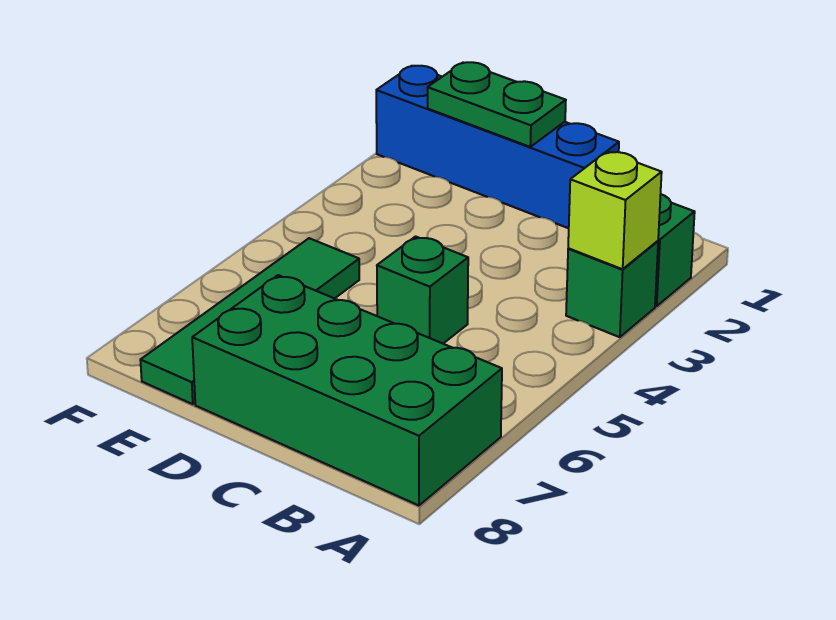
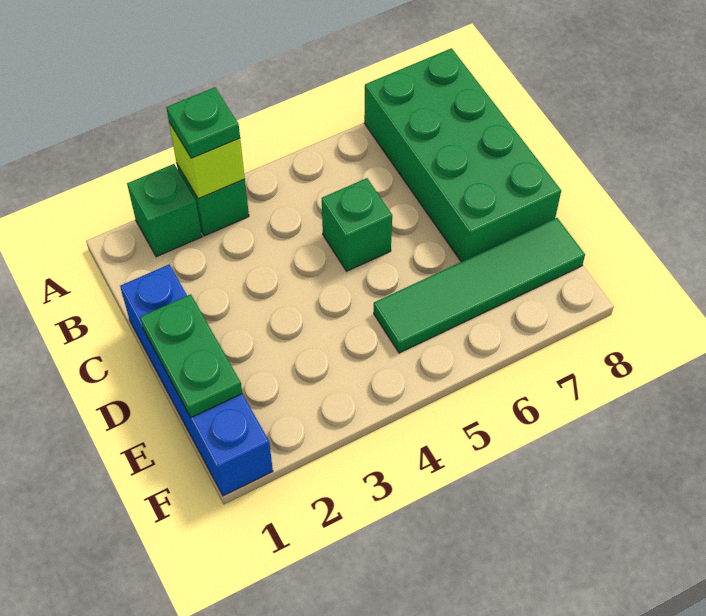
none -> green 1x1 plate [166,87,240,158]

